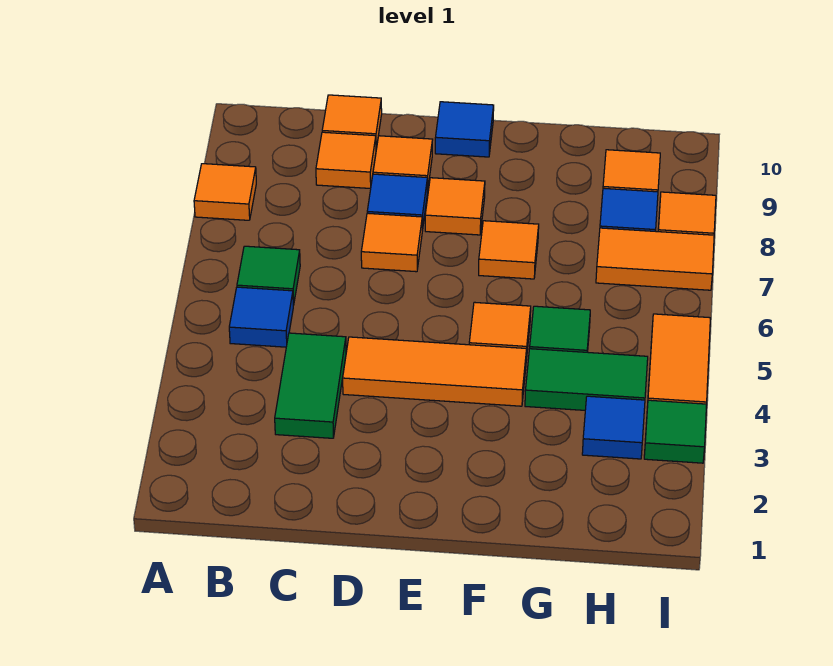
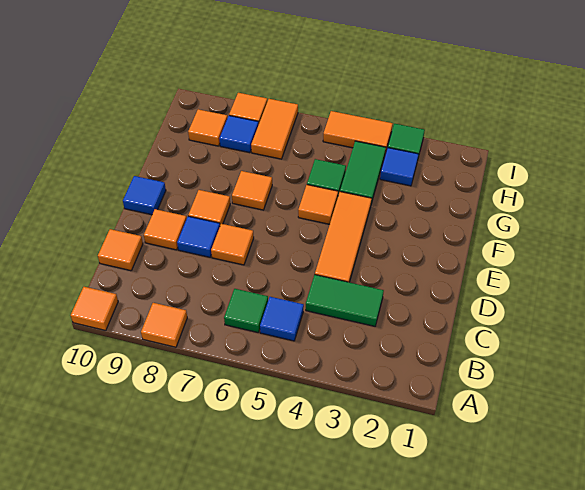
orange 1x1 tile [316,132,376,189] -> orange 1x1 tile moved to [71,287,118,330]

